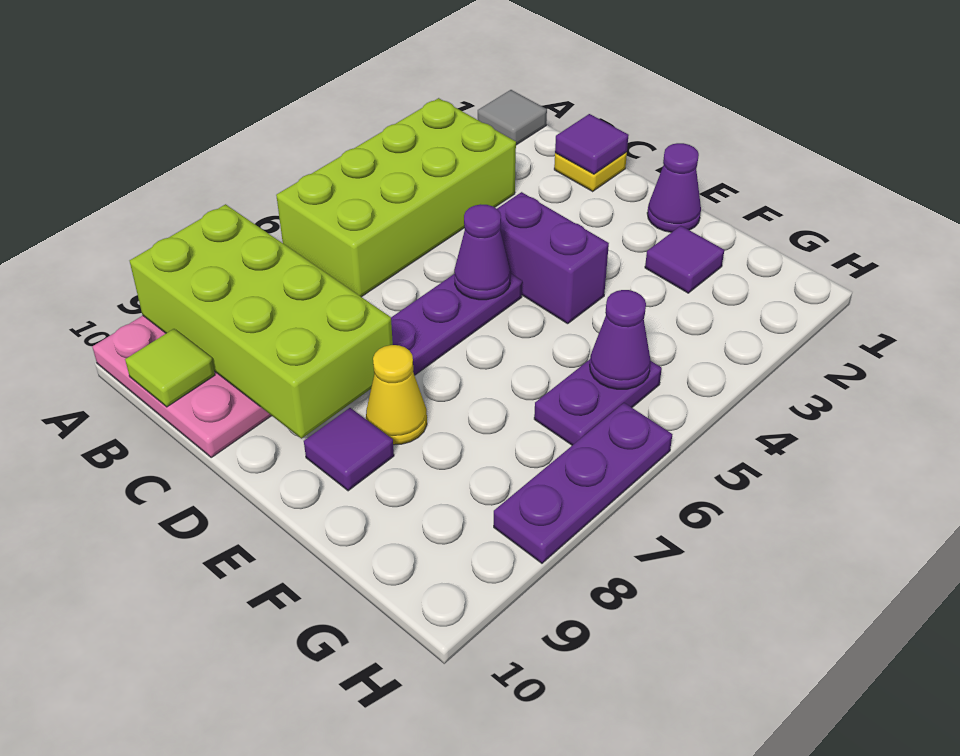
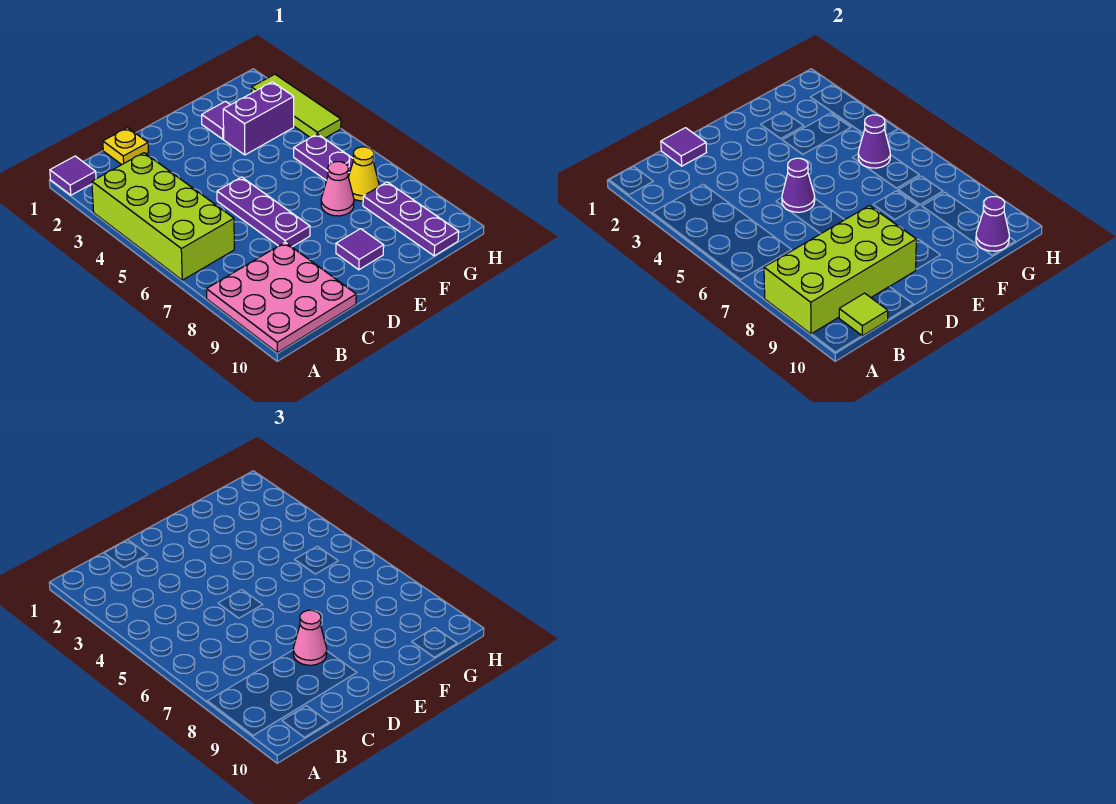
grey 1x1 tile [478,90,547,145] -> purple 1x1 tile [50,156,96,195]
purple 1x2 brick [497,192,609,324] -> purple 1x2 brick moved to [223,82,294,155]
none -> pink 1x1 cone [293,610,327,665]
purple 1x1 cone [647,143,701,232] -> purple 1x1 cone moved to [976,197,1009,251]
yellow 1x1 cone [366,345,427,445] -> yellow 1x1 cone moved to [349,147,379,201]
none -> pink 1x1 cone [321,162,354,216]
none -> lime 1x3 tile [252,74,341,138]
purple 1x3 plate [494,403,672,563] -> purple 1x3 plate moved to [363,182,459,256]

